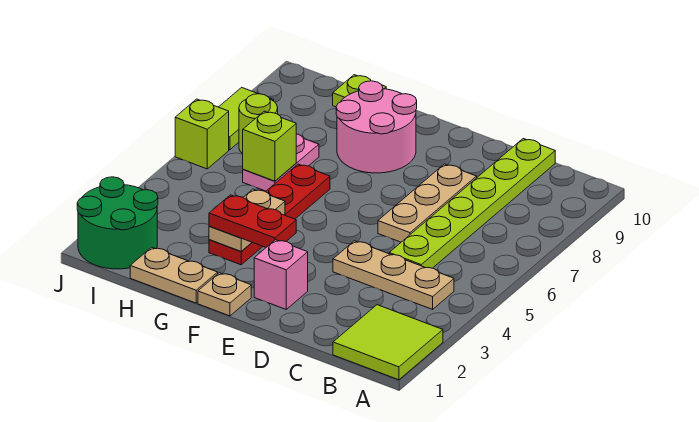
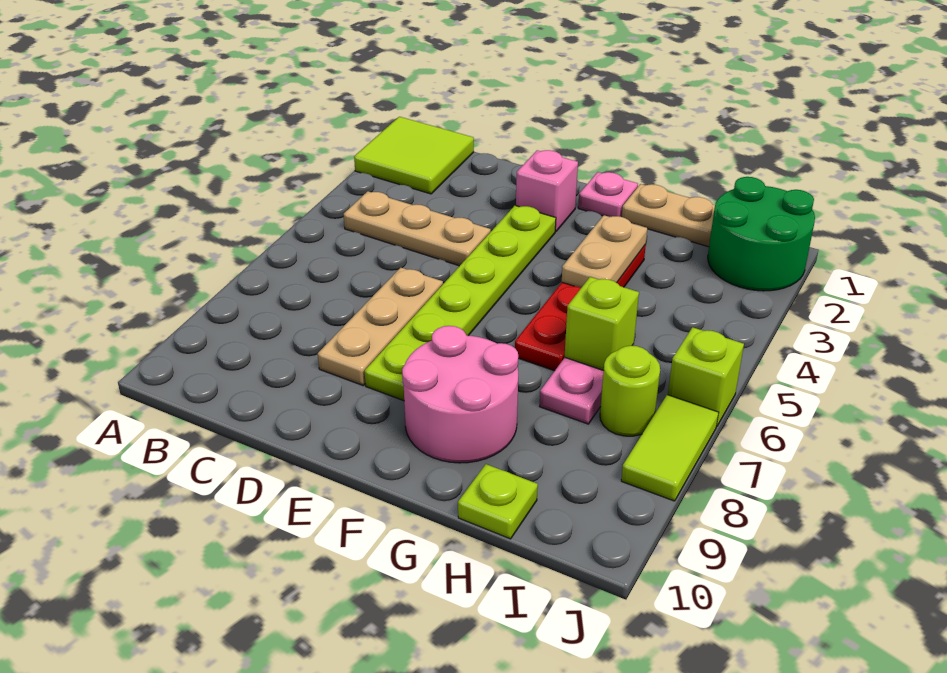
lime 1x6 plate [389,139,555,268] -> lime 1x6 plate moved to [365,205,556,401]
tan 1x1 plate [198,273,251,316] -> pink 1x1 plate [578,172,638,217]
red 1x2 plate [209,195,296,247] -> none

